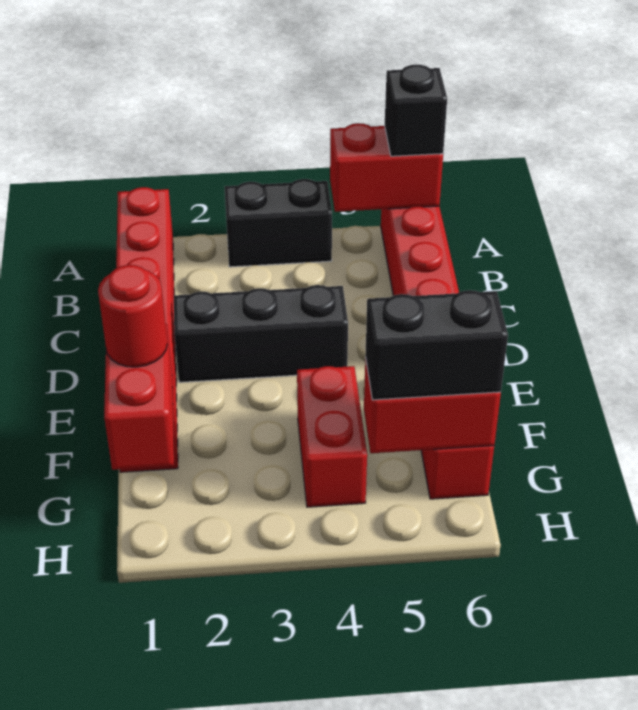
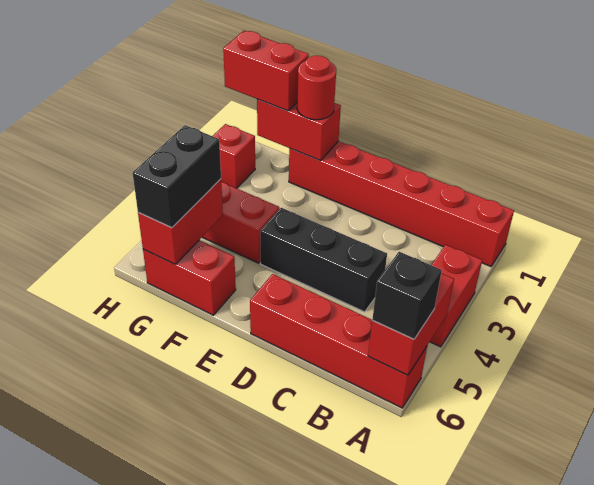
black 1x2 brick [224,179,332,267] -> red 1x2 brick [430,245,482,347]
black 1x3 brick [174,285,348,382] -> black 1x3 brick turned to [260,208,387,312]
none -> red 1x2 brick [223,31,309,111]
none -> red 1x1 brick [213,124,255,188]

